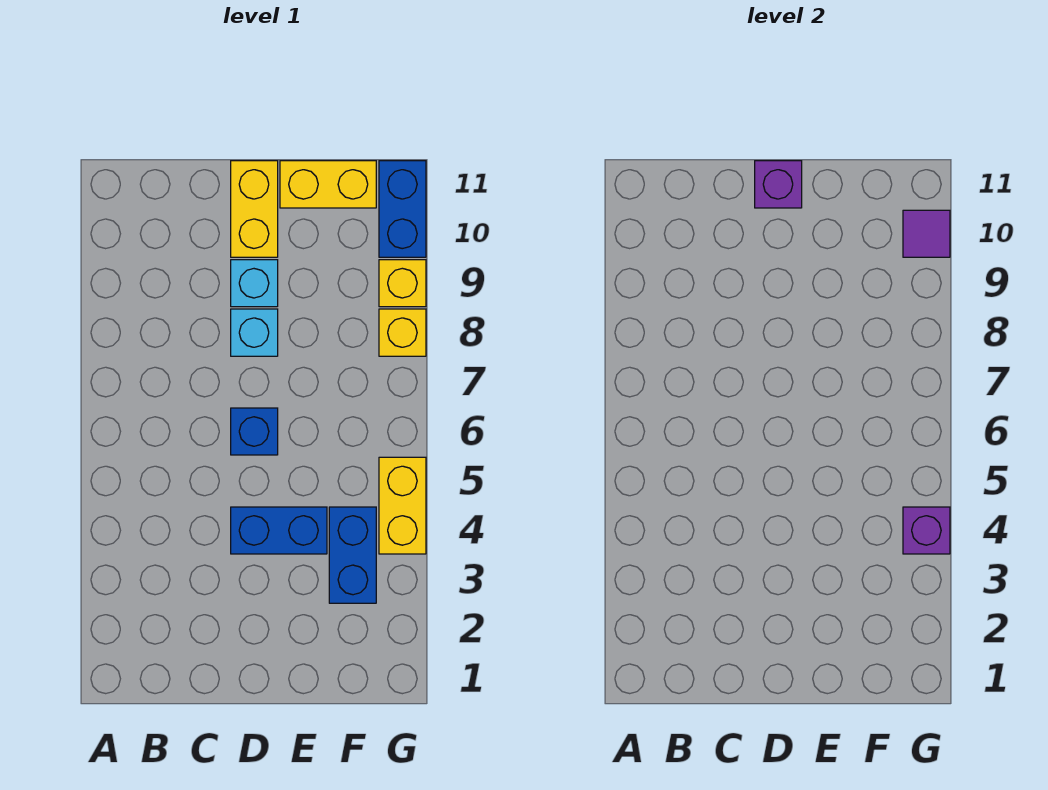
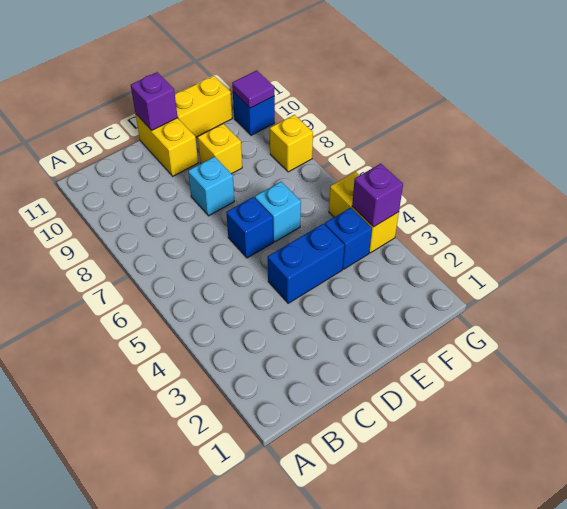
cyan 1x1 brick [231,260,278,307] -> cyan 1x1 brick moved to [255,182,301,242]
blue 1x2 brick [329,507,376,603] -> blue 1x1 brick [325,208,372,269]
yellow 1x1 brick [379,260,426,307] -> yellow 1x1 brick moved to [198,124,242,174]
blue 1x2 brick [379,161,426,257] -> blue 1x1 brick [233,92,275,135]

